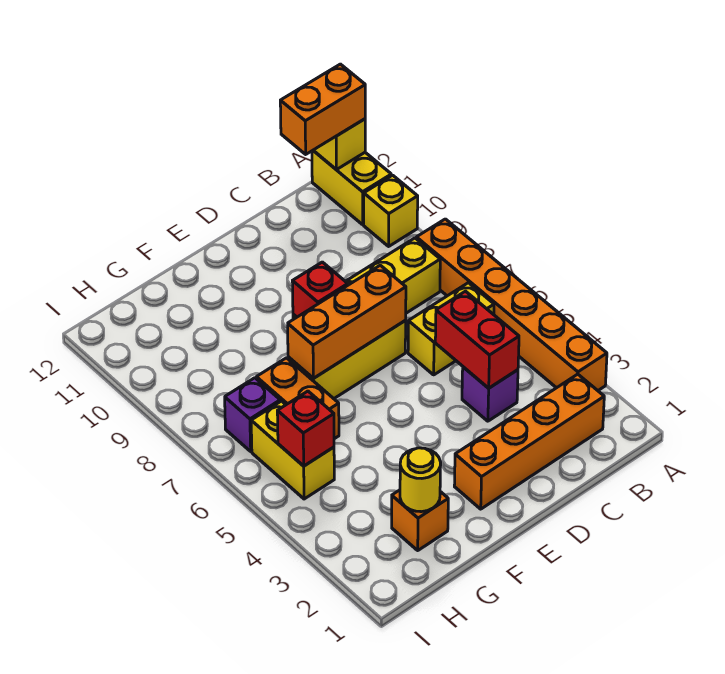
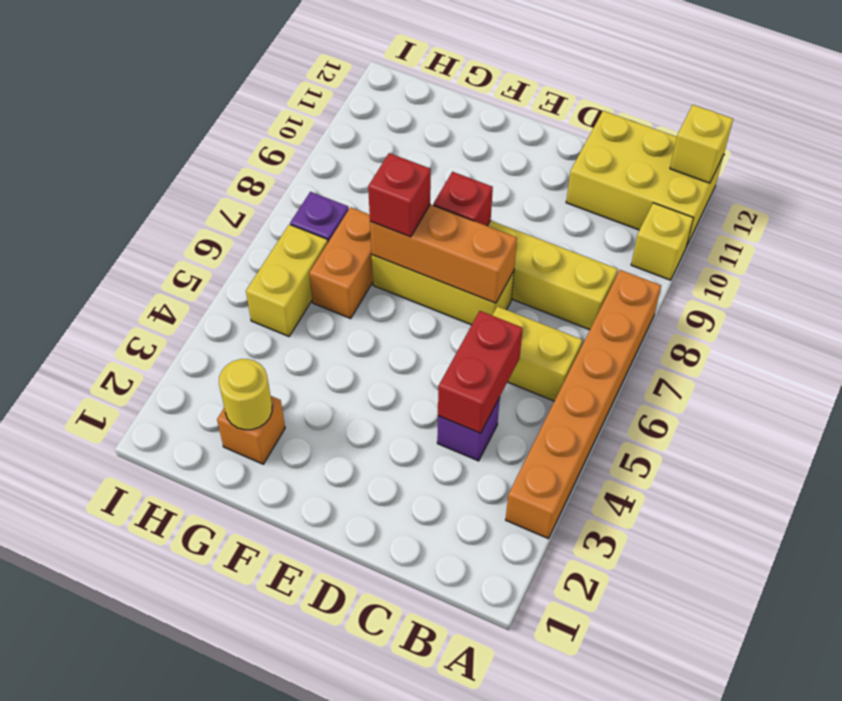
yellow 1x2 brick [312,151,391,225] -> yellow 2x3 brick [566,111,724,247]
orange 1x2 brick [280,64,365,154] -> none
orange 1x4 brick [454,374,604,509] -> none
red 1x1 brick [277,391,334,466] -> red 1x1 brick moved to [368,153,431,237]

